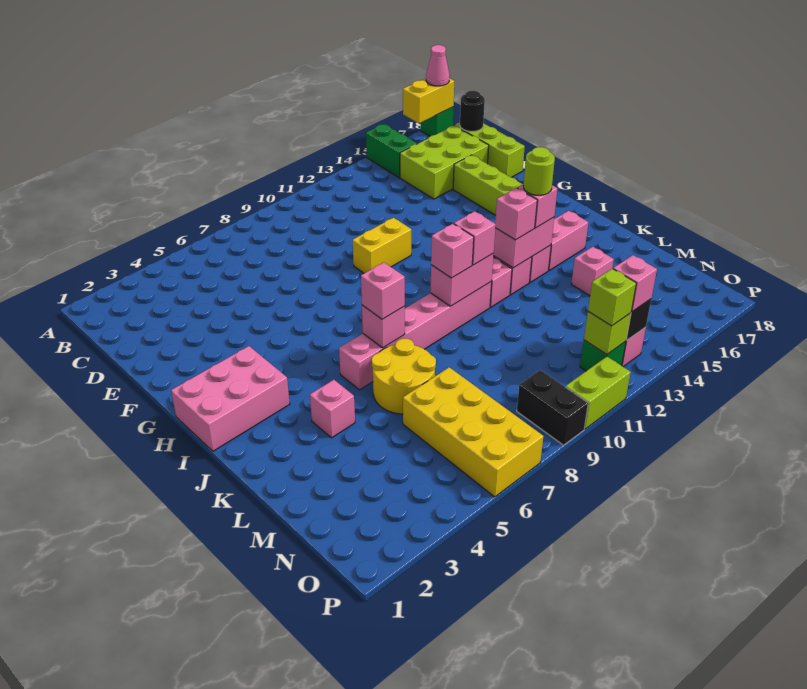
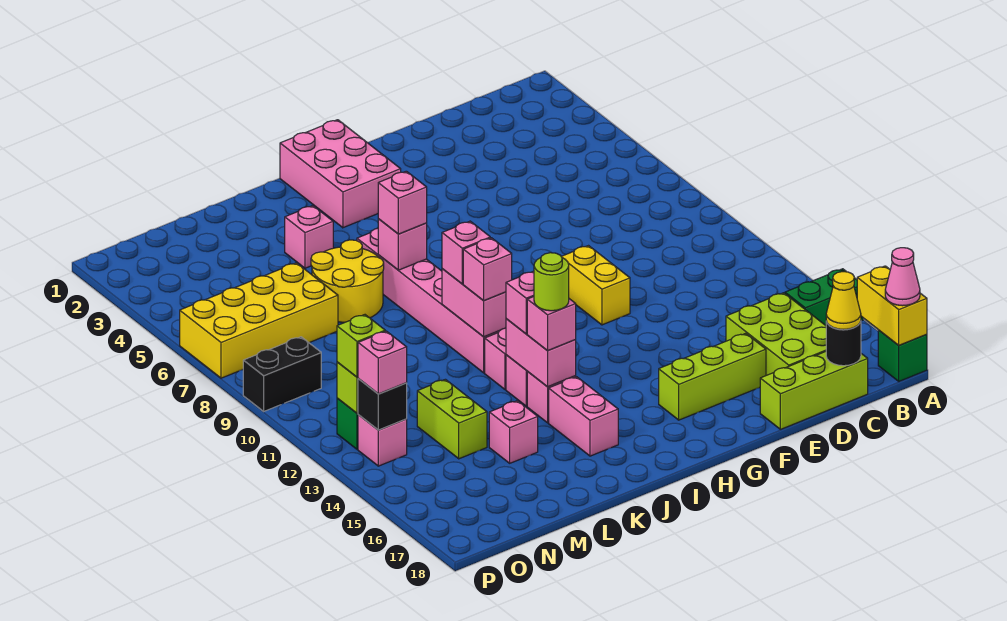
none -> yellow 1x1 cone [826,272,861,330]
lime 1x2 brick [566,357,631,429] -> lime 1x2 brick moved to [417,379,487,459]

